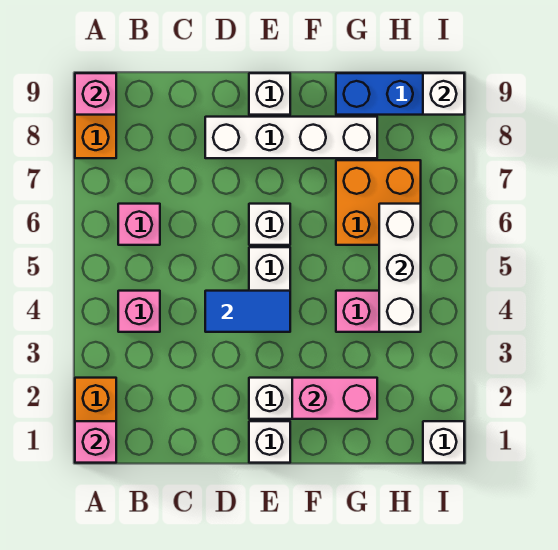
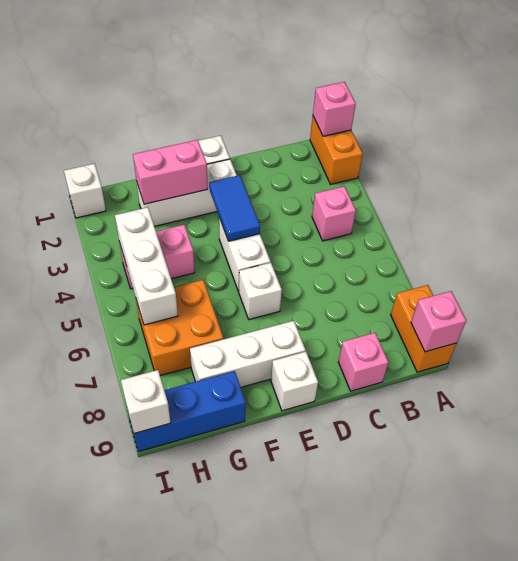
pink 1x1 brick [118,204,160,245] -> pink 1x1 brick moved to [338,333,388,391]
blue 1x2 tile [205,291,290,332] -> blue 1x2 tile turned to [209,175,260,241]
white 1x4 brick [205,117,377,158] -> white 1x3 brick [190,321,306,387]

